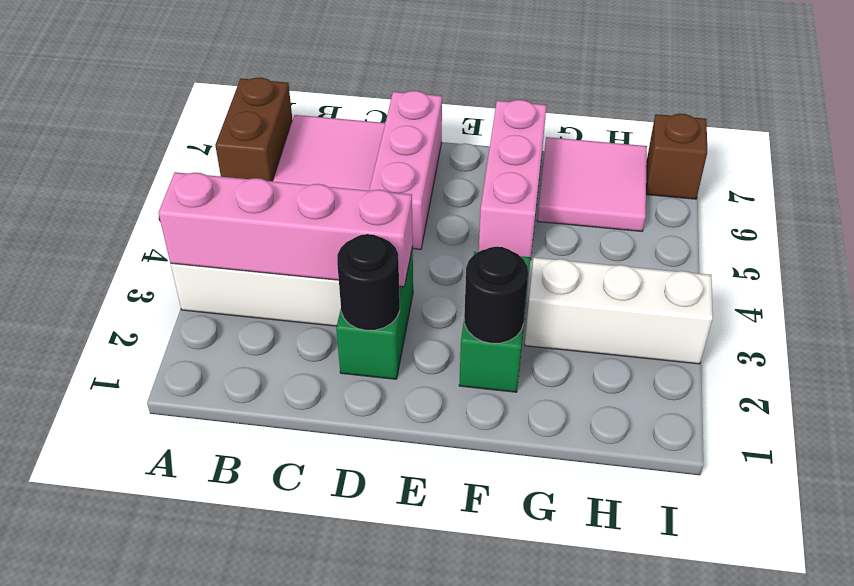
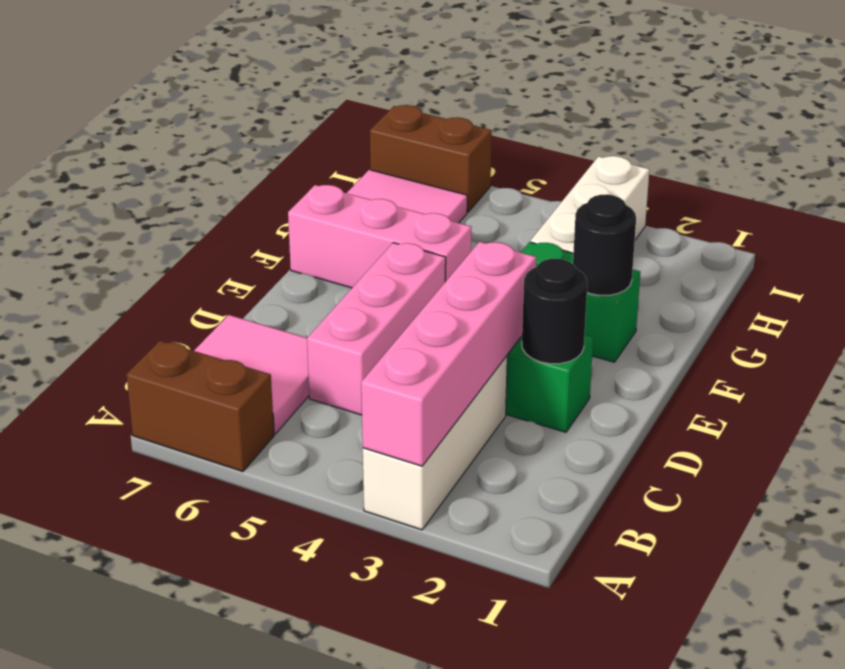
pink 1x3 brick [369,91,442,249] -> pink 1x3 brick turned to [307,243,446,415]
brown 1x1 brick [646,114,707,199] -> brown 1x2 brick [370,105,492,212]

